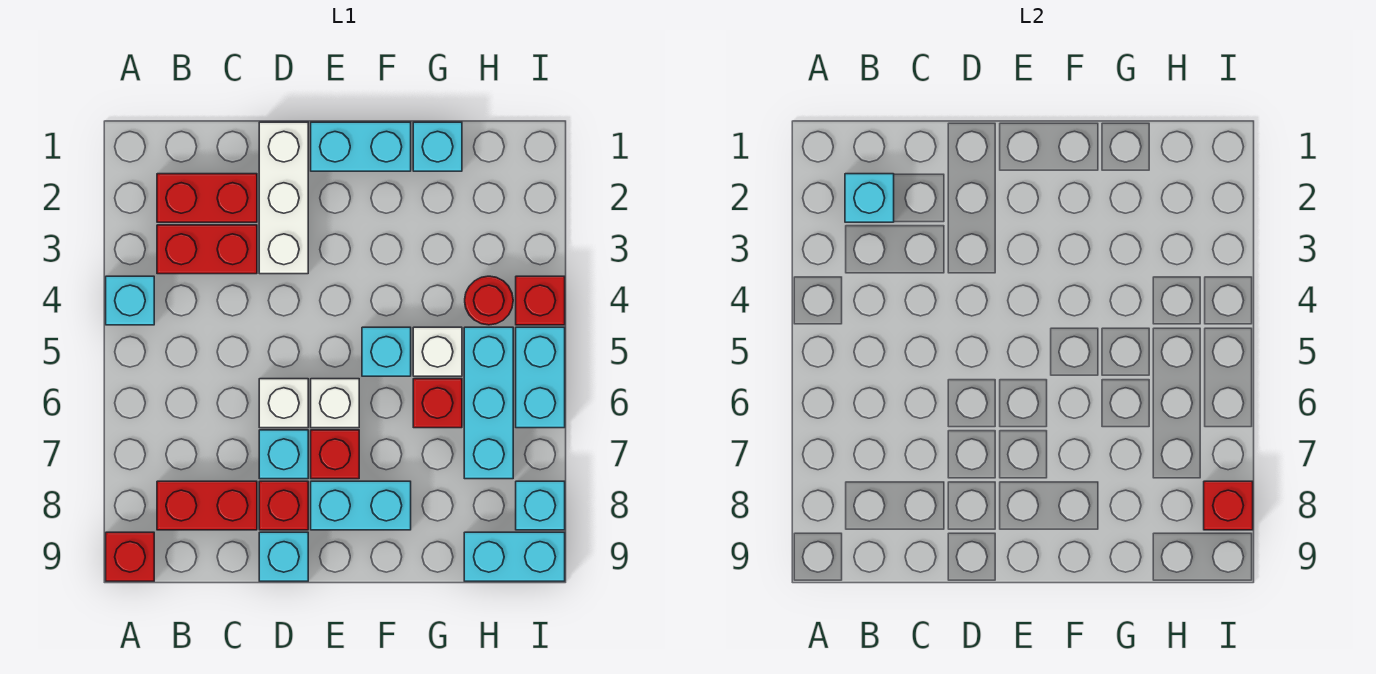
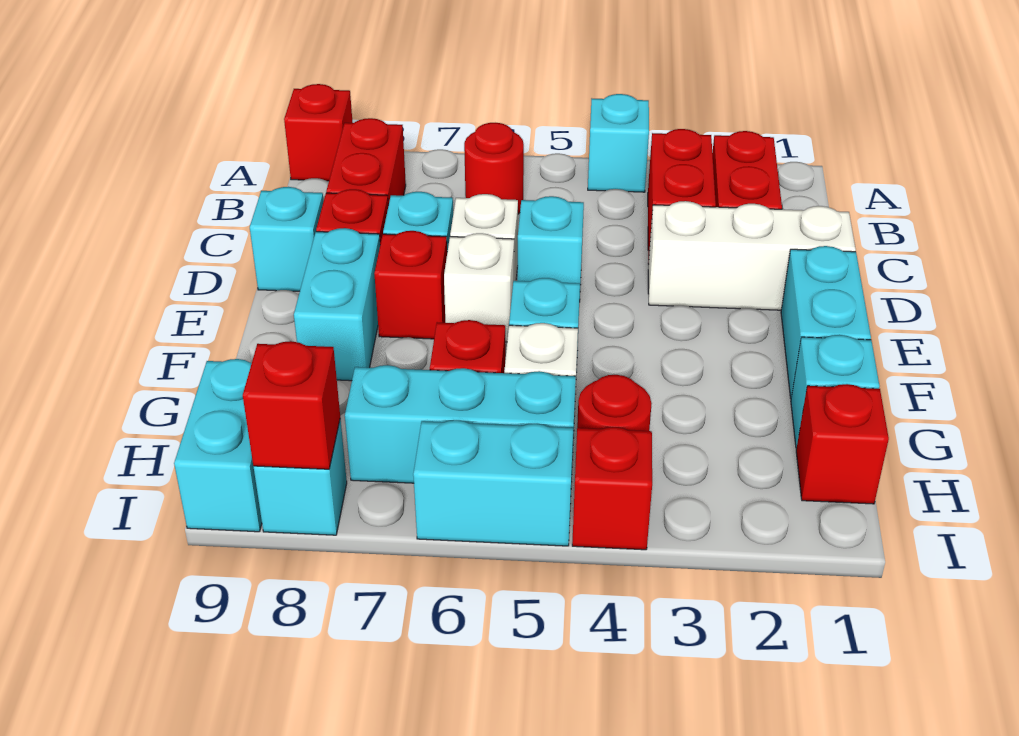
cyan 1x1 brick [845,174,894,222] -> cyan 1x1 brick moved to [517,196,584,302]
none -> red 1x1 round brick [464,123,524,214]
none -> red 1x1 brick [796,384,889,504]

